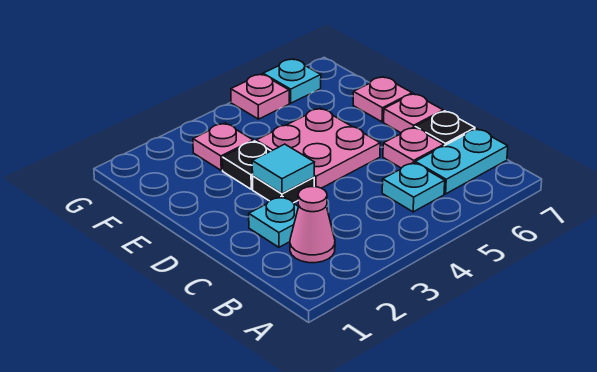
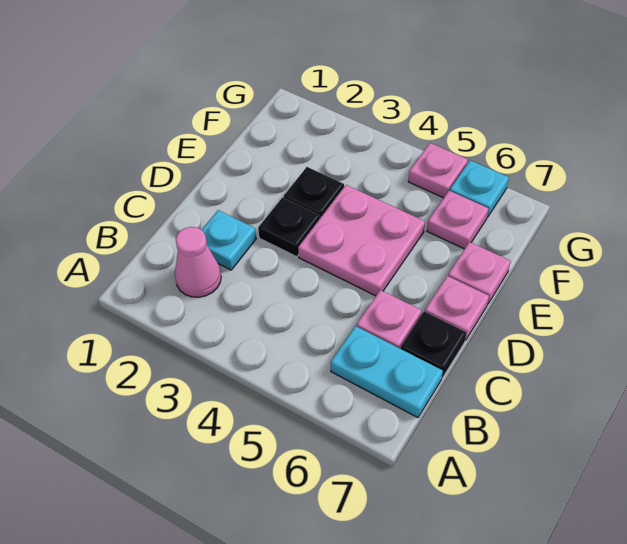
cyan 1x1 plate [382,162,445,212] -> none
cyan 1x1 tile [252,144,315,193] -> none
pink 1x1 plate [193,123,253,170] -> pink 1x1 plate moved to [427,191,488,249]

